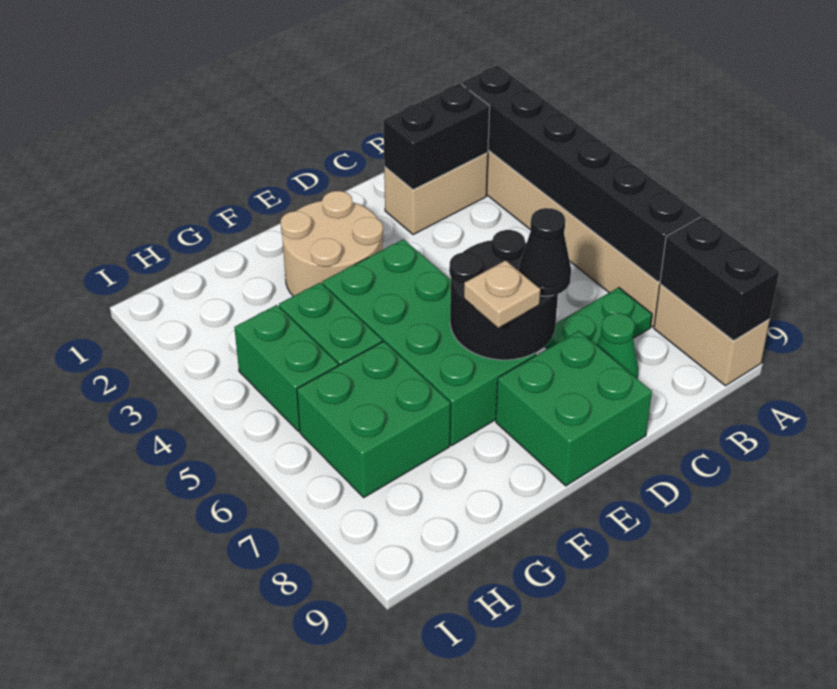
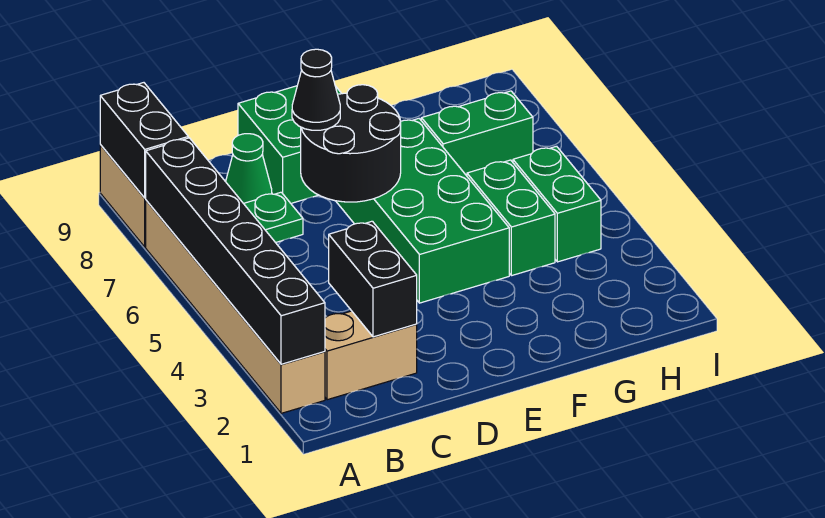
black 1x2 brick [383,83,490,190] -> black 1x2 brick turned to [329,221,417,337]
tan 2x2 round brick [281,191,383,296] -> none
tan 1x1 plate [464,260,540,328] -> none
green 2x2 brick [297,341,450,497] -> green 1x2 brick [421,91,533,176]

